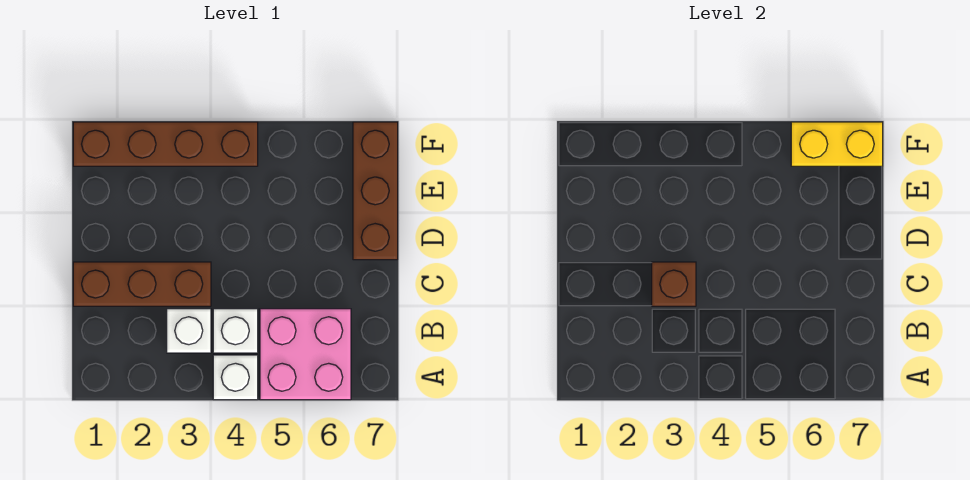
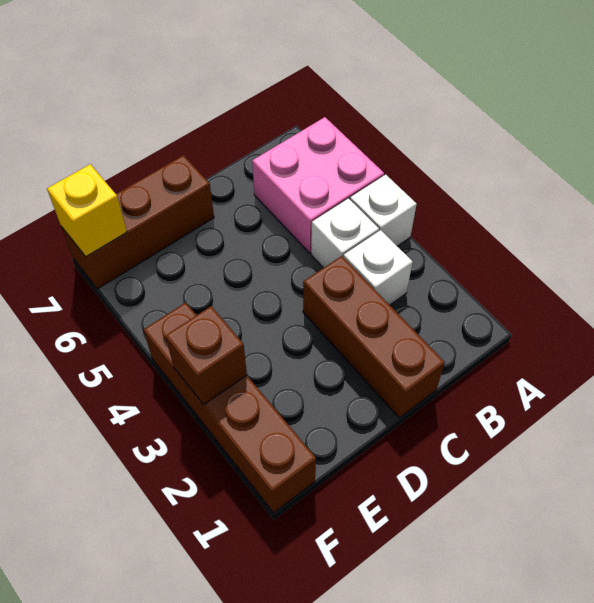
brown 1x1 brick [652,262,696,306] -> brown 1x1 brick moved to [166,306,247,405]
yellow 1x2 brick [791,122,883,166] -> yellow 1x1 brick [47,164,127,257]

